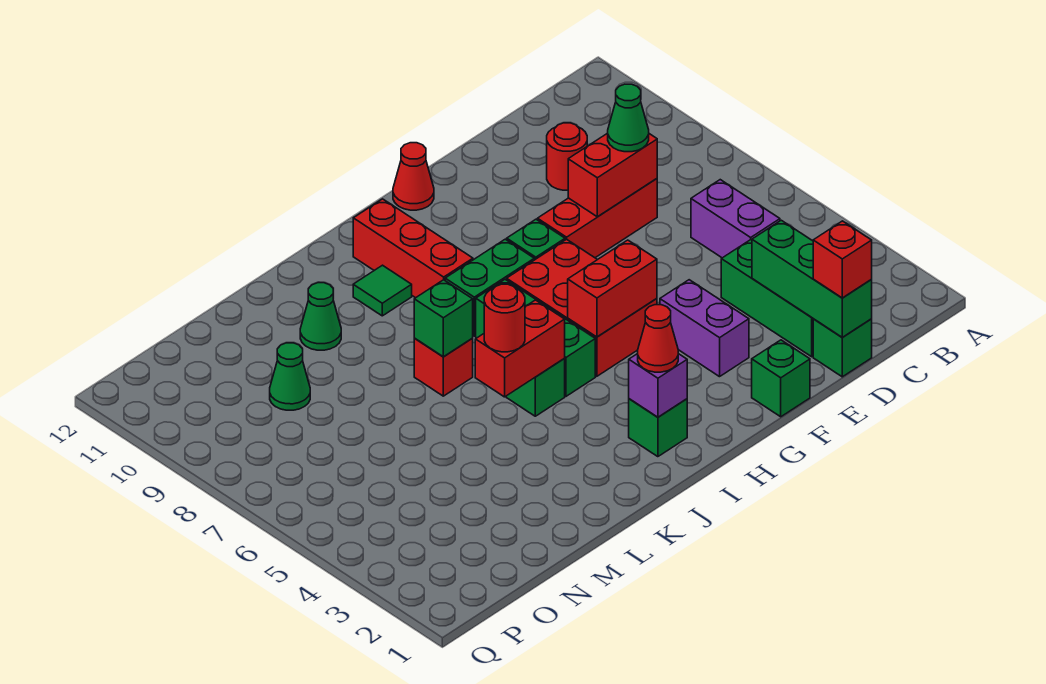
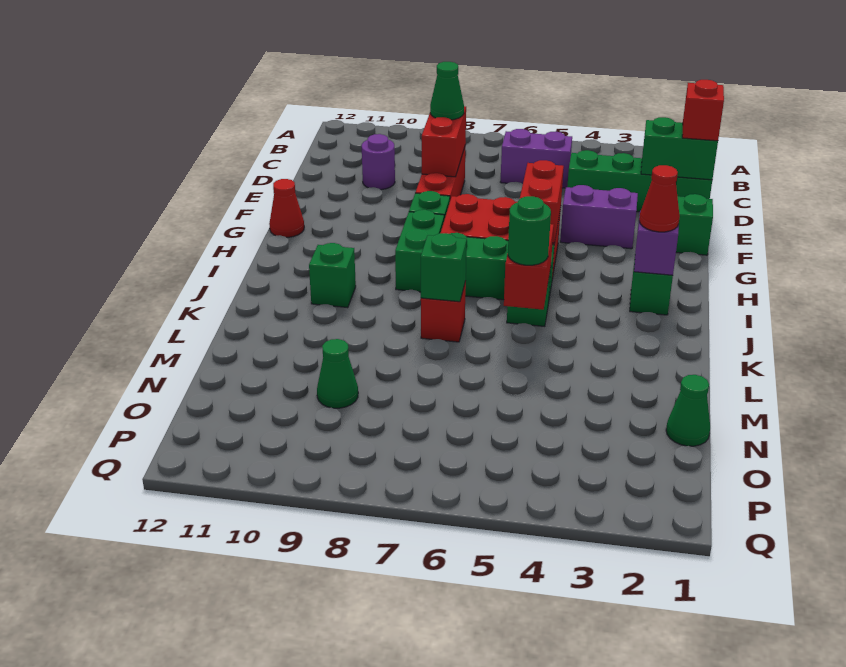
green 1x3 brick [752,220,872,337] -> green 1x2 brick [641,117,718,180]
red 1x1 round brick [547,123,587,190] -> purple 1x1 round brick [362,134,395,190]
red 1x3 brick [353,199,473,298] -> none
green 1x1 tile [353,265,412,316] -> green 1x1 brick [309,243,356,308]
red 1x1 round brick [484,284,525,352] -> green 1x1 round brick [508,196,551,265]
green 1x1 cone [300,283,341,350] -> green 1x1 cone moved to [666,375,710,446]

